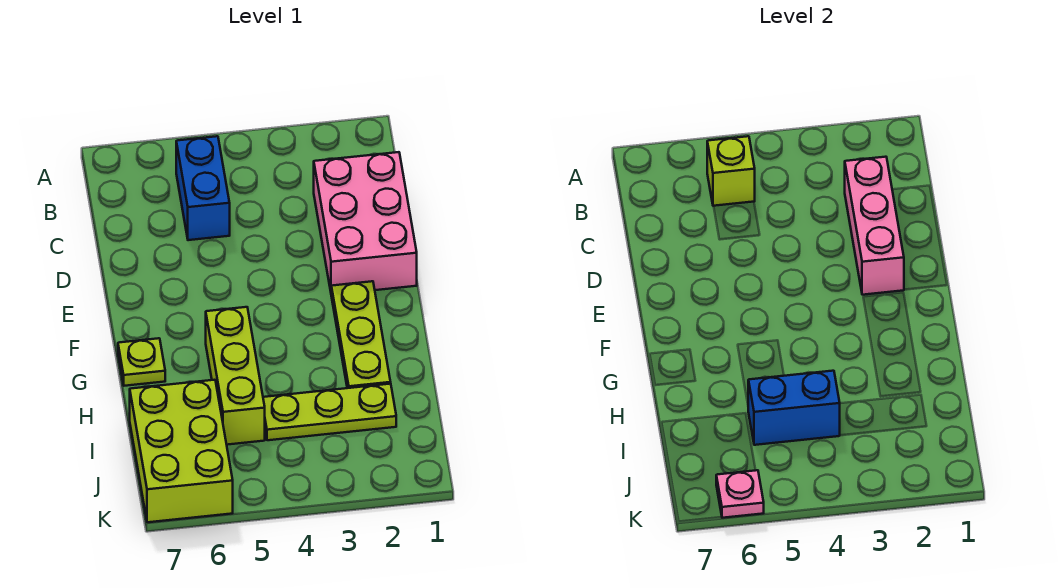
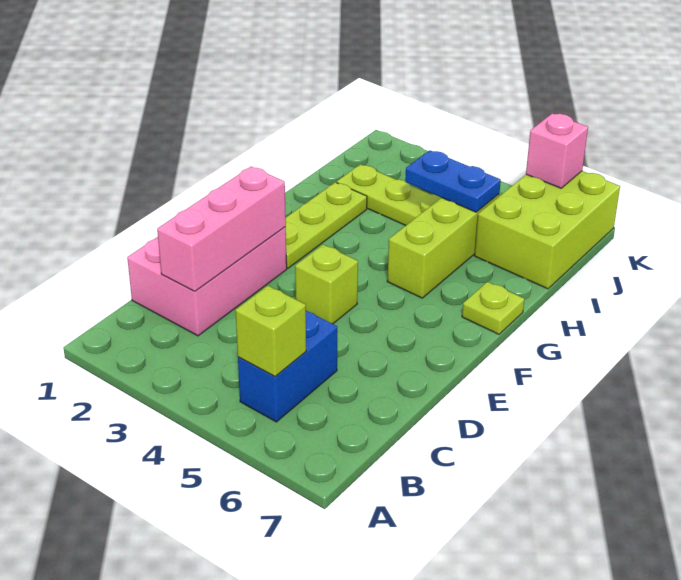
none -> lime 1x1 brick [295,245,358,324]
blue 1x2 brick [748,371,840,445] -> blue 1x2 plate [405,150,501,212]
pink 1x1 plate [716,470,764,518] -> pink 1x1 brick [526,113,588,188]

